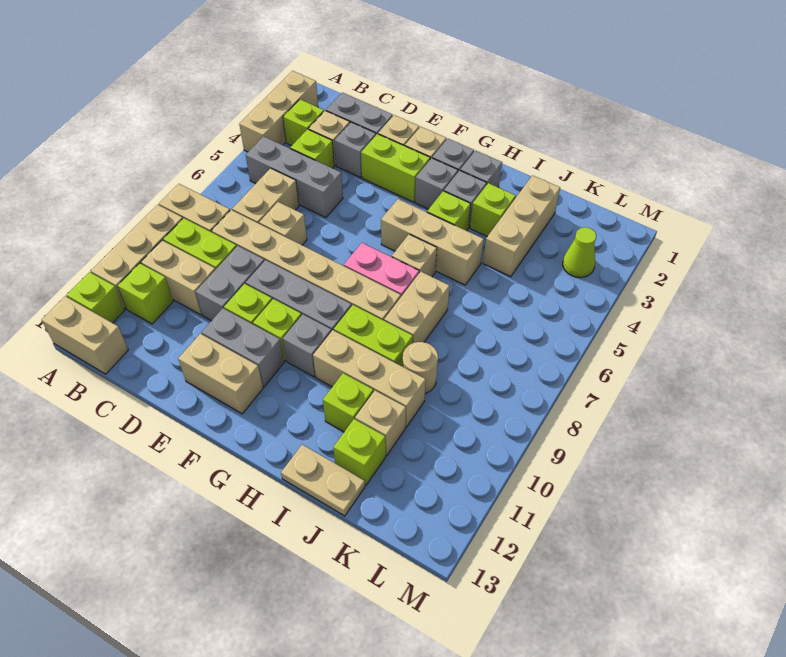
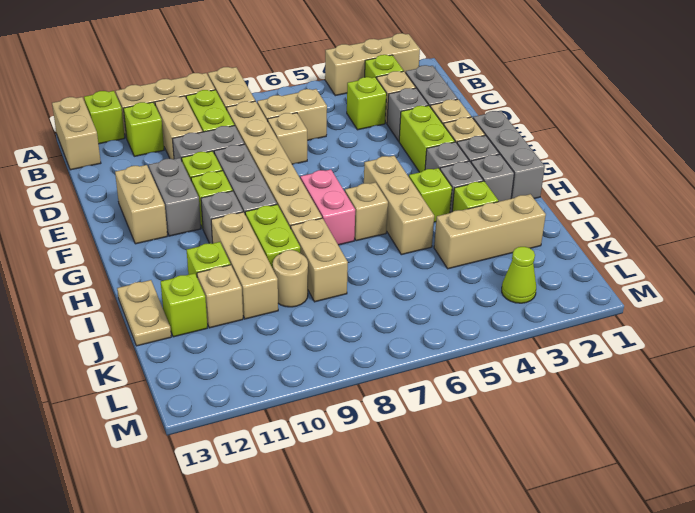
grey 1x3 brick [246,136,343,218] -> grey 1x3 brick moved to [473,111,545,199]
tan 1x2 brick [384,272,450,343] -> tan 1x2 brick turned to [291,218,348,302]

